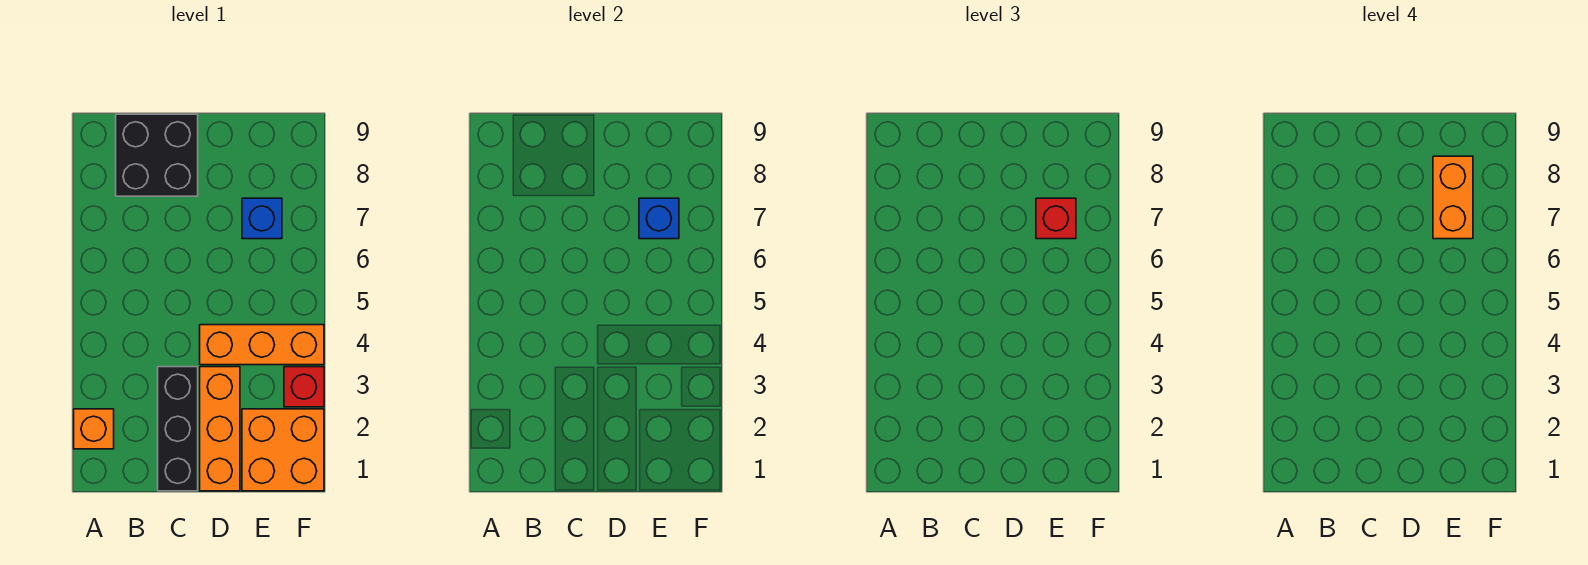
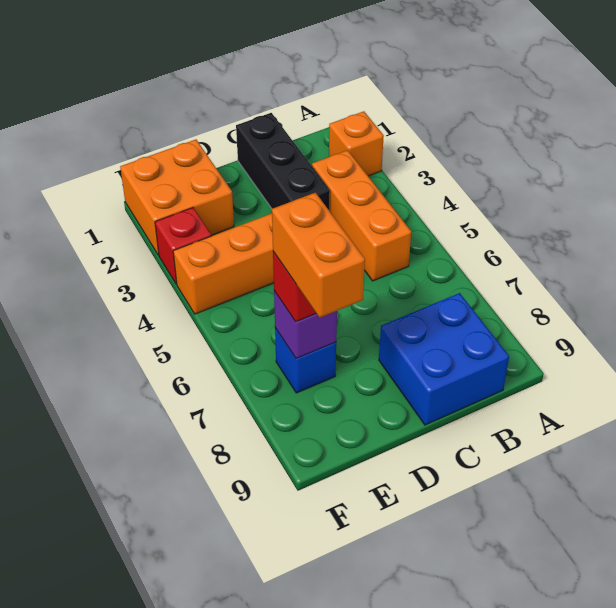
black 2x2 brick [116,114,198,196] -> blue 2x2 brick [379,293,509,425]
orange 1x3 brick [200,367,240,491] -> orange 1x3 brick moved to [312,150,411,281]
blue 1x1 brick [639,198,679,239] -> purple 1x1 brick [274,291,337,359]

